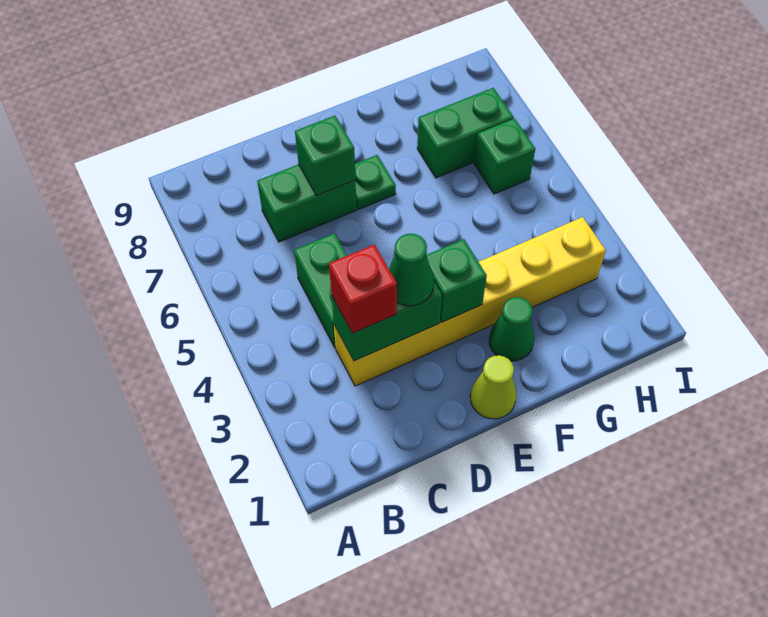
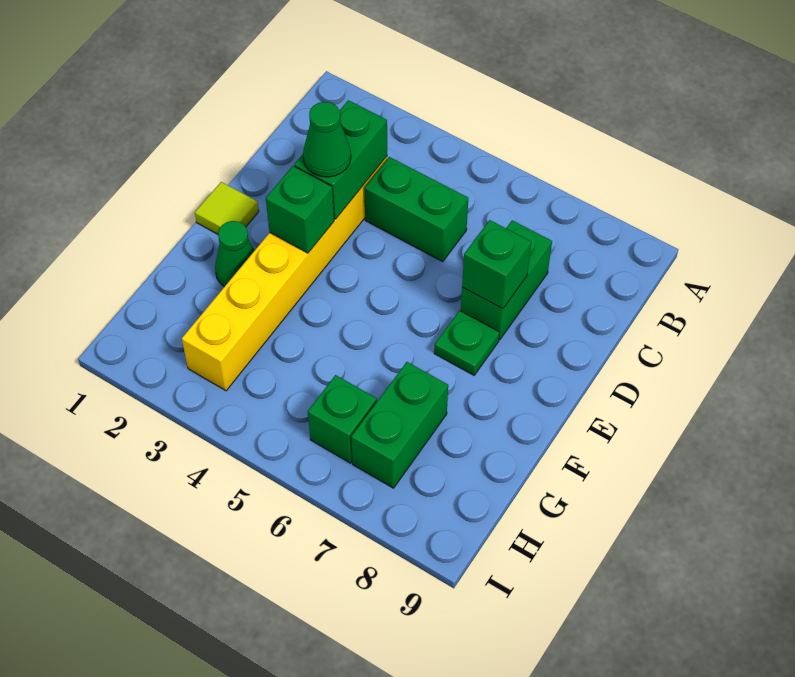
red 1x1 brick [329,244,397,333] -> none
lime 1x1 cone [470,355,516,419] -> lime 1x1 tile [195,182,259,234]

